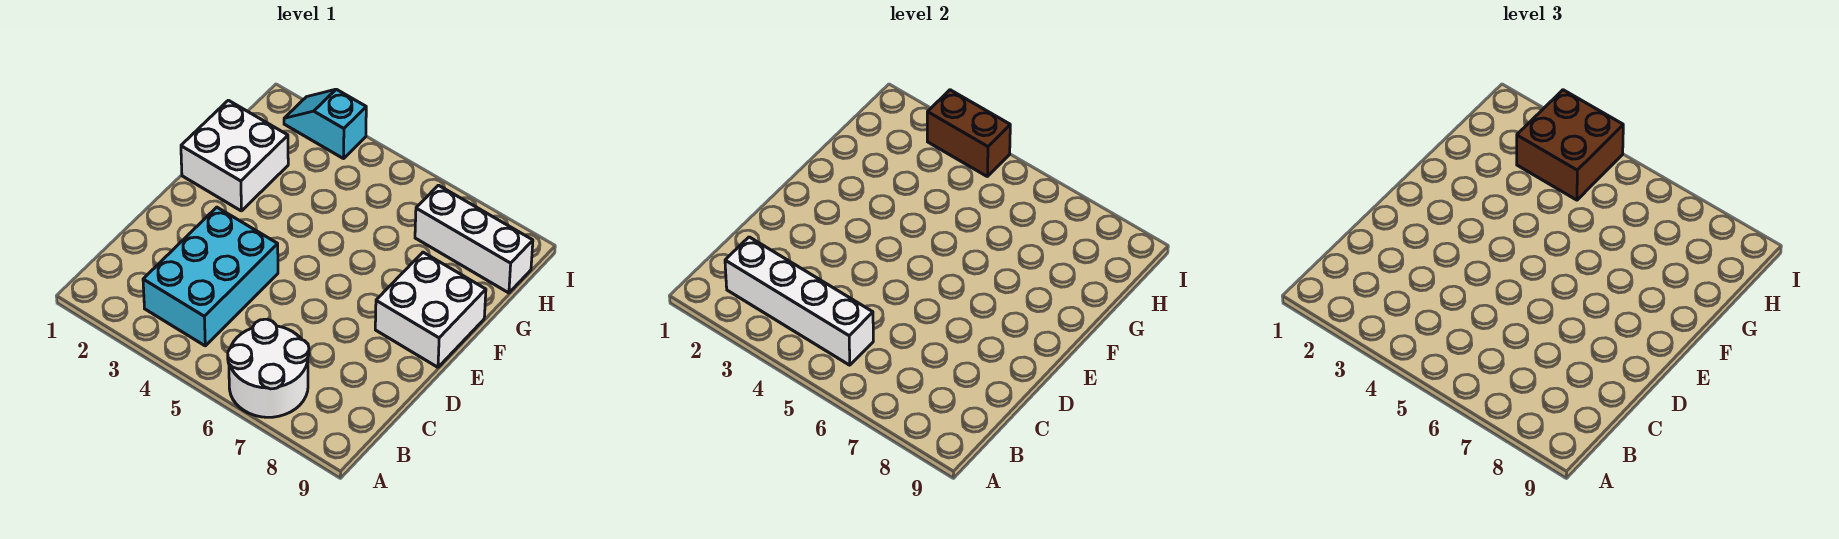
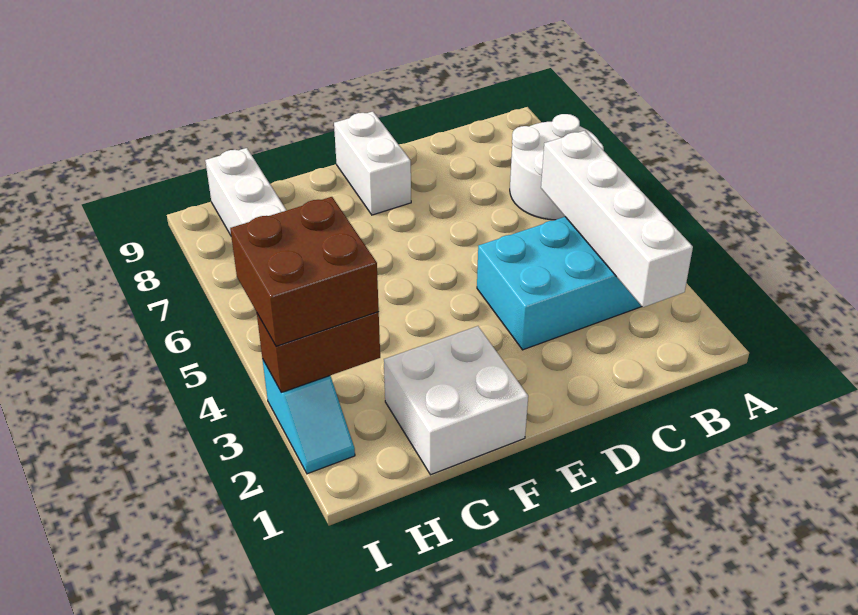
white 2x2 brick [375,252,486,367] -> white 1x2 brick [334,112,411,215]
brown 1x2 brick [927,90,1010,176] -> brown 1x2 brick turned to [257,312,380,392]

